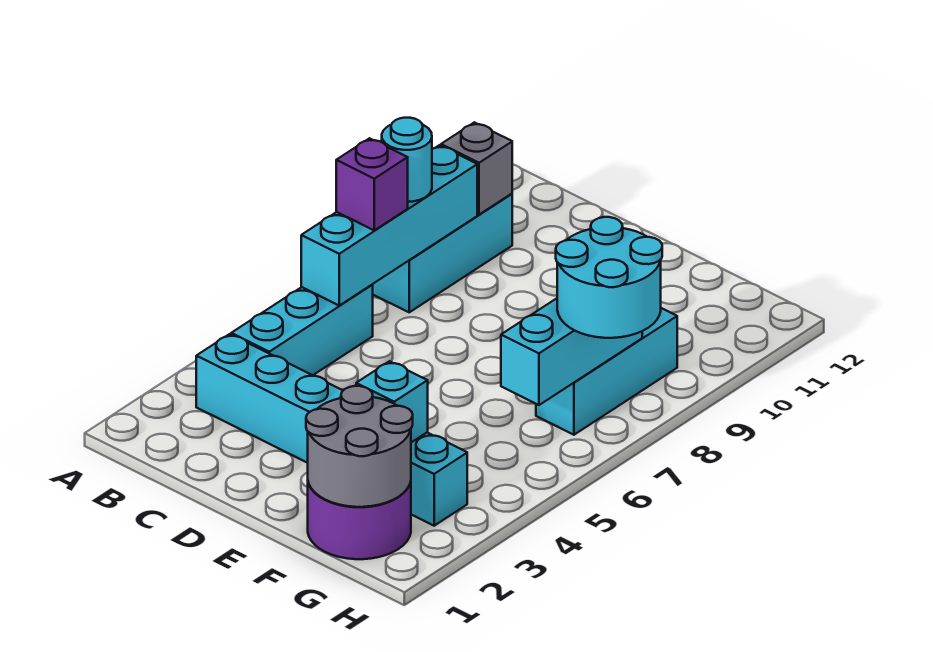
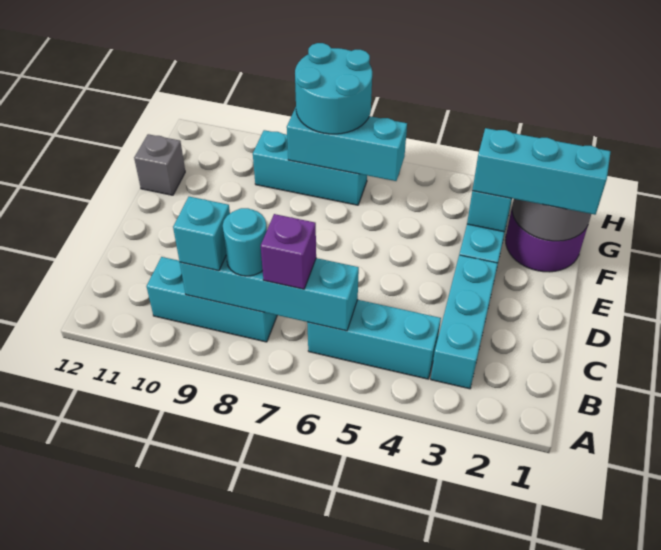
none -> cyan 1x1 brick [173,197,230,271]
grey 1x1 brick [441,122,512,215] -> grey 1x1 brick moved to [134,134,185,195]
none -> cyan 1x3 brick [472,128,611,215]

